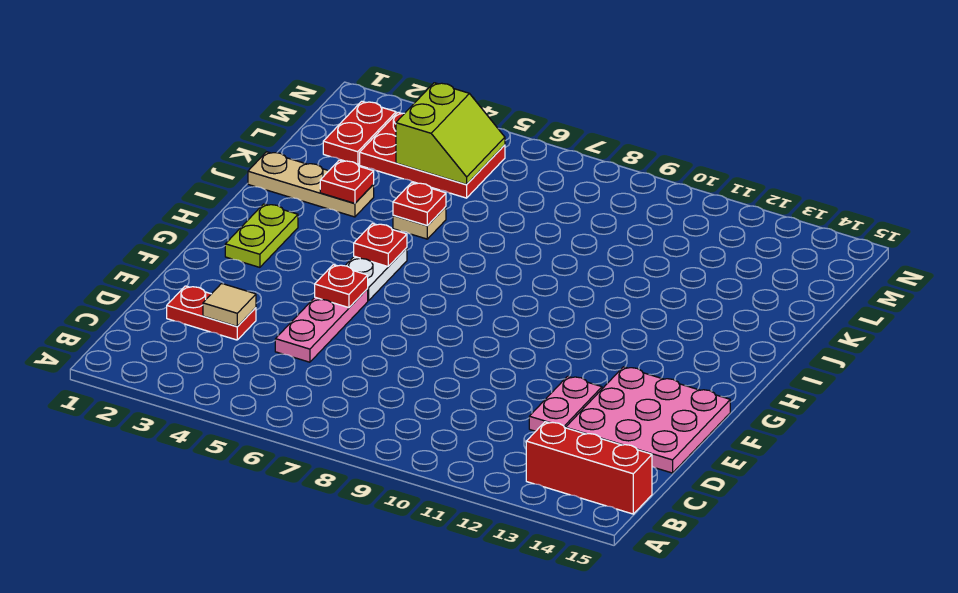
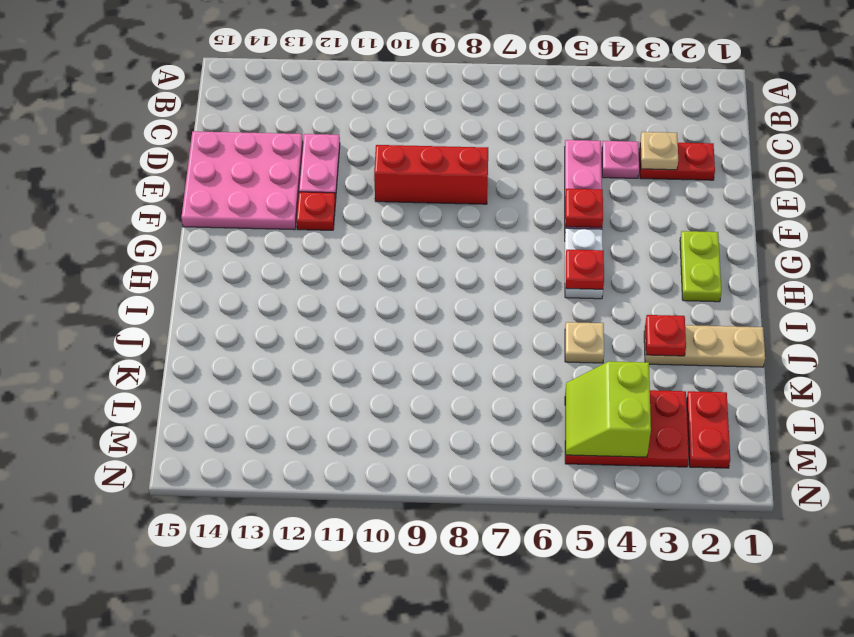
red 1x3 brick [526,422,652,514] -> red 1x3 brick moved to [374,145,488,204]
tan 1x1 tile [203,283,256,327] -> tan 1x1 plate [640,132,678,170]
none -> pink 1x1 plate [602,141,639,178]
red 1x1 plate [393,183,446,226] -> red 1x1 plate moved to [296,192,336,230]

